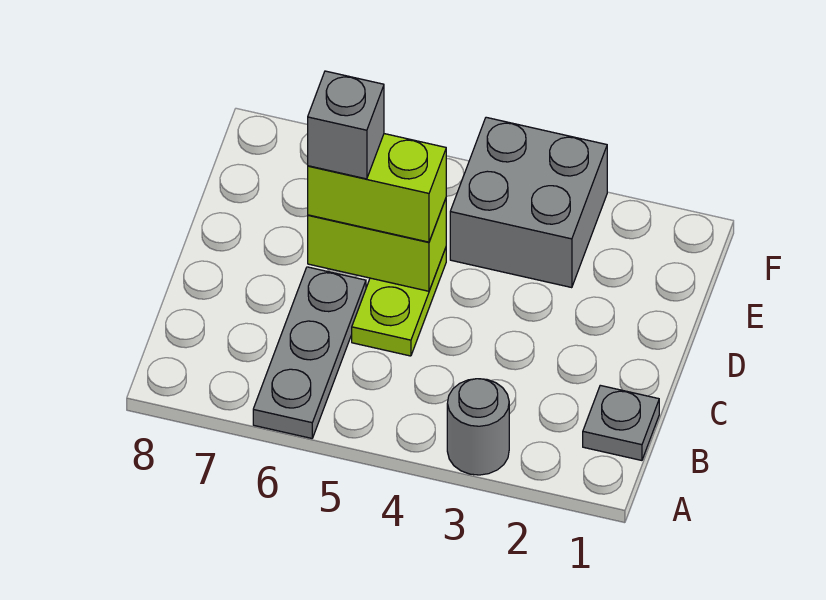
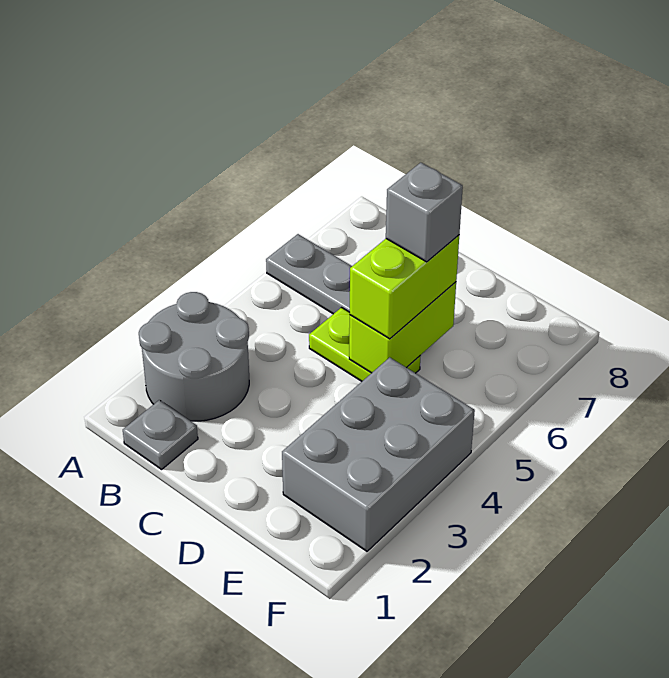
grey 1x1 round brick [447,379,509,475] -> grey 2x2 round brick [139,292,249,421]
grey 2x2 brick [450,117,607,288] -> grey 2x3 brick [282,357,475,551]

